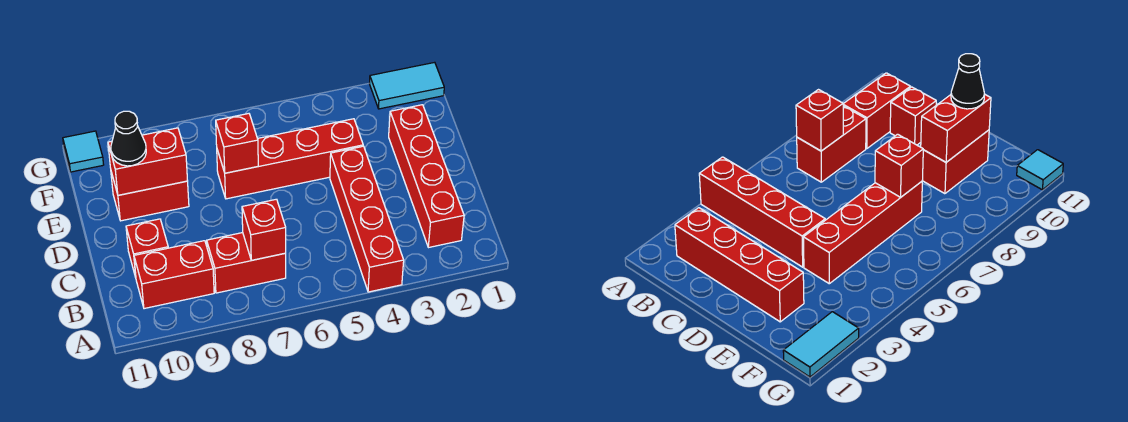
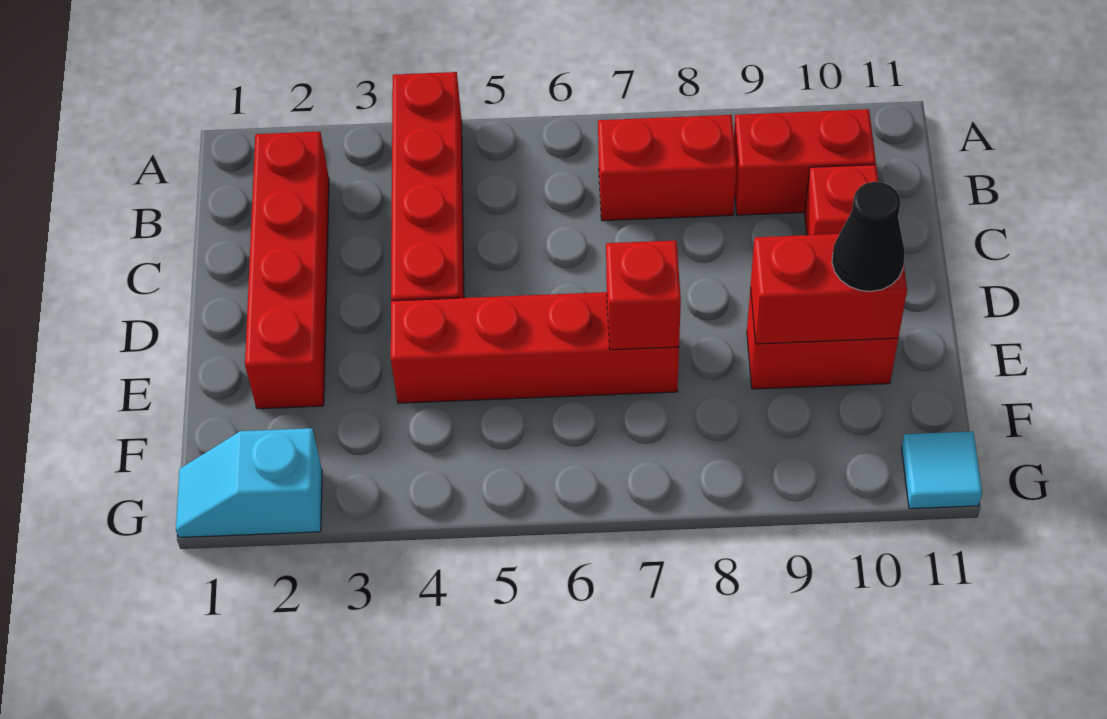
red 1x1 brick [242,199,286,260] -> none
cyan 1x2 tile [369,62,444,109] -> cyan 1x2 slope [176,428,322,537]

